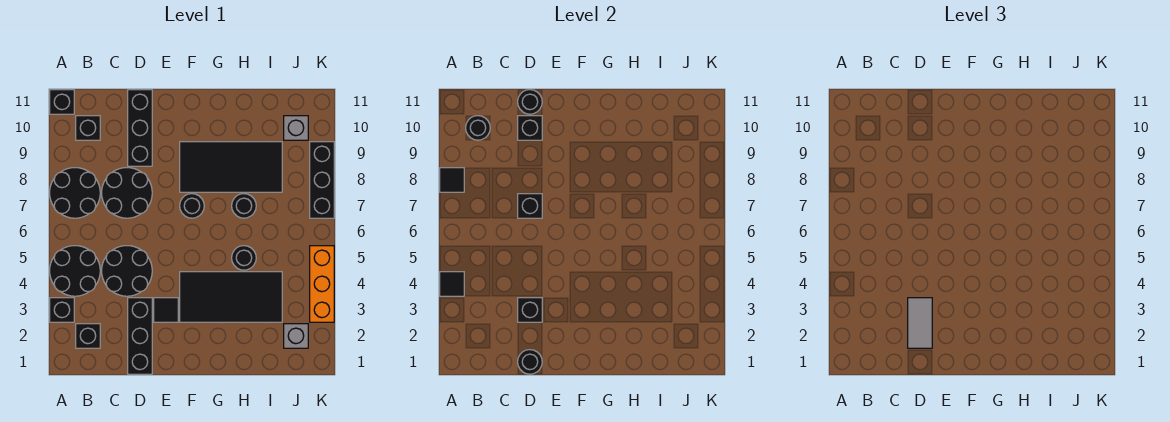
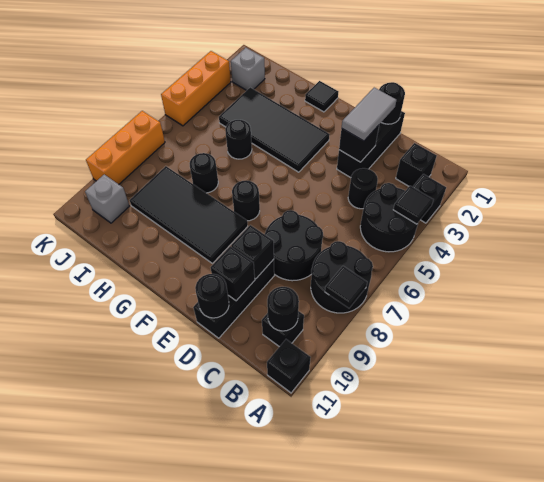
black 2x2 round brick [102,246,152,296] -> black 1x1 round brick [348,168,378,209]
black 1x1 brick [518,194,542,218] -> black 1x1 brick moved to [231,225,274,279]
black 1x1 tile [154,298,178,322] -> black 1x1 tile moved to [305,81,338,112]
black 1x3 brick [310,142,334,218] -> orange 1x3 brick [86,111,165,184]

